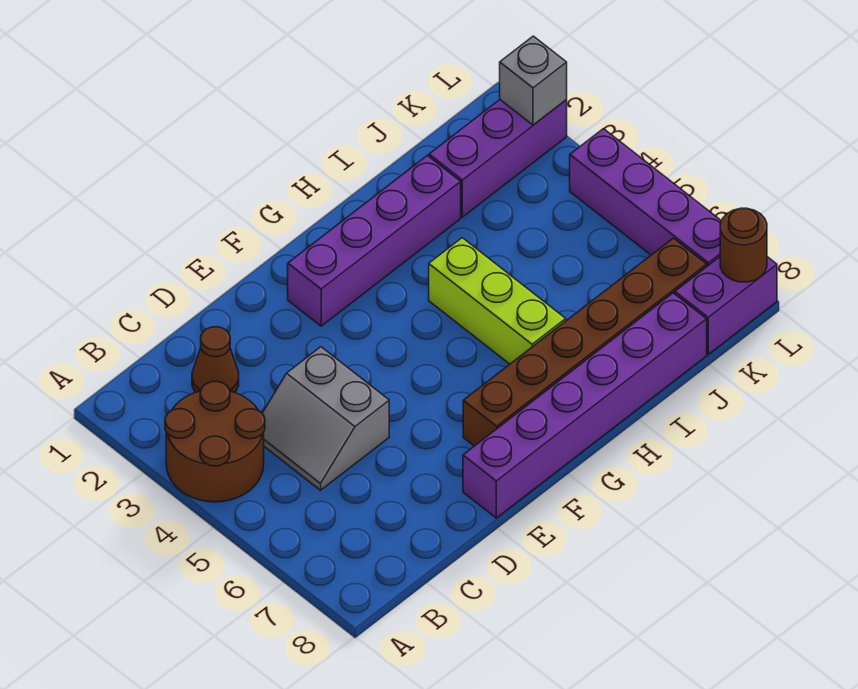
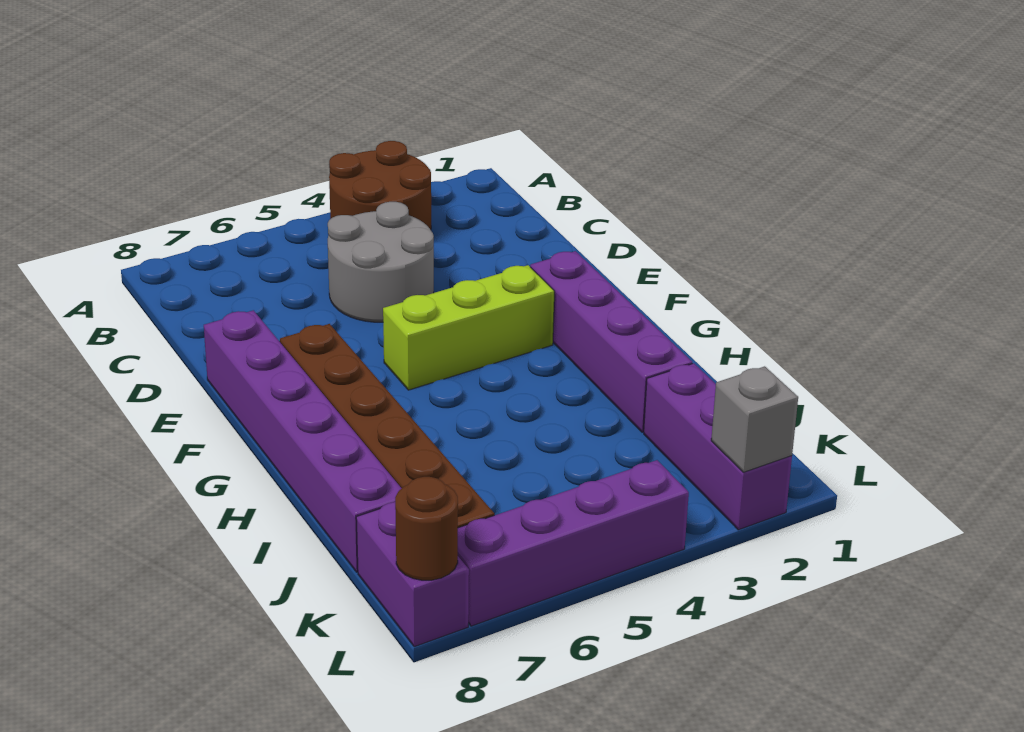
brown 1x1 cone [192,327,239,393] -> none
grey 2x2 slope [262,347,389,490] -> grey 2x2 round brick [328,202,434,322]
lime 1x3 brick [429,238,566,364] -> lime 1x3 brick moved to [383,265,555,390]

